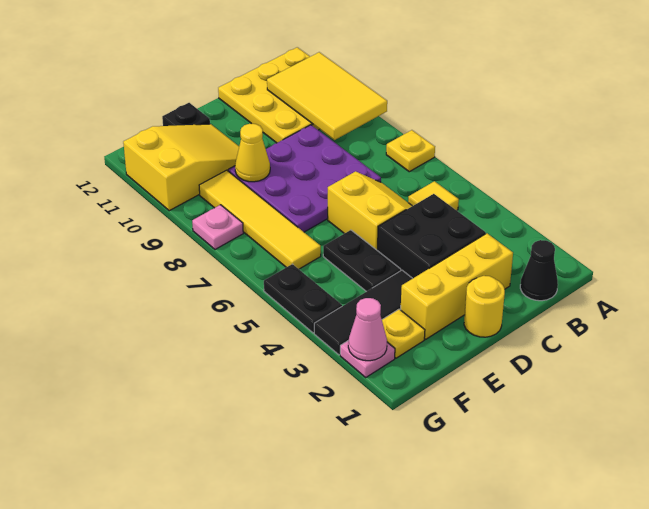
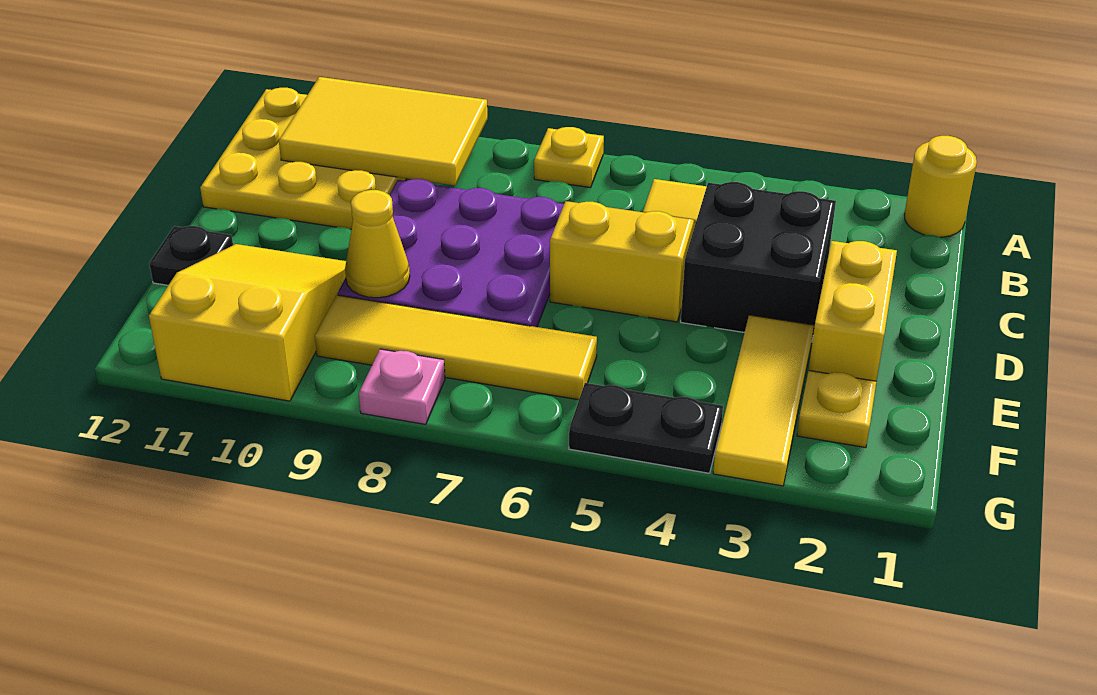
black 1x1 cone [520,240,558,301] -> none
yellow 1x3 brick [401,233,513,339] -> yellow 1x2 brick [809,241,897,381]
yellow 1x1 round brick [464,276,505,337] -> yellow 1x1 round brick moved to [904,136,977,237]
black 1x3 tile [314,270,413,355] -> yellow 1x3 tile [713,315,814,486]
black 1x2 plate [323,230,401,292] -> none
pink 1x1 plate [340,340,395,377] -> none
pink 1x1 cone [348,298,387,361] -> none

